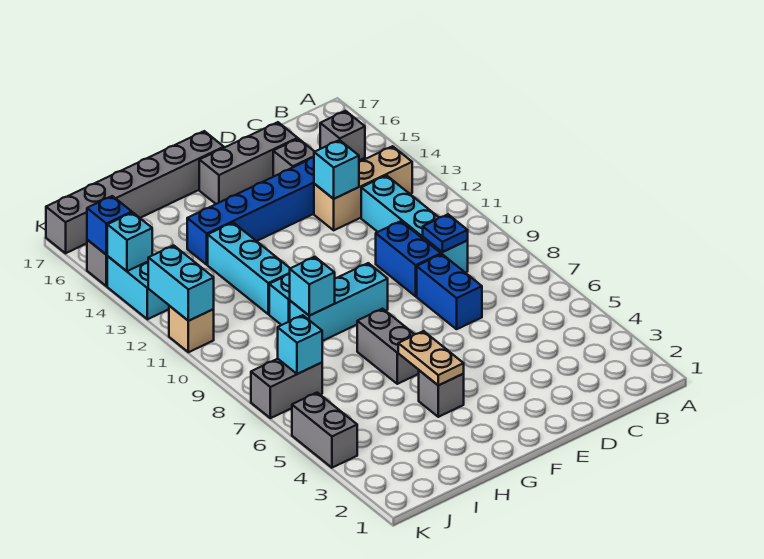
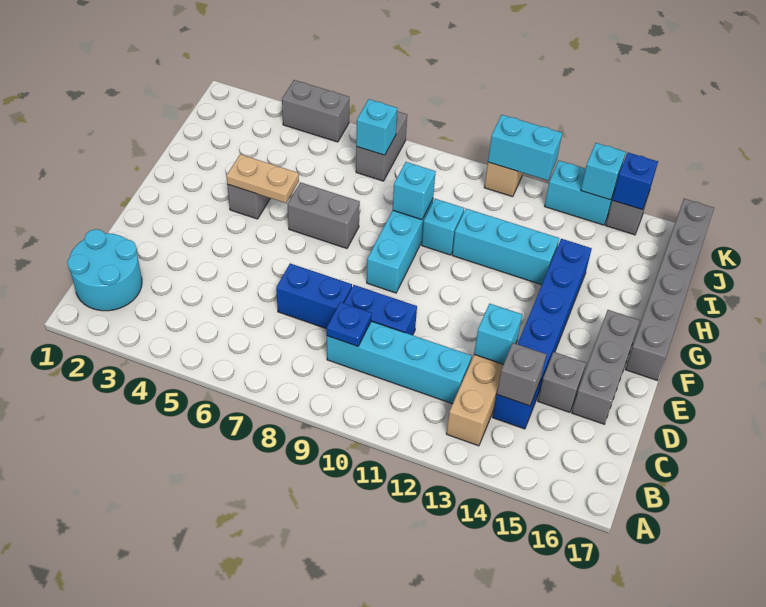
none -> cyan 2x2 round brick [67,229,142,311]

